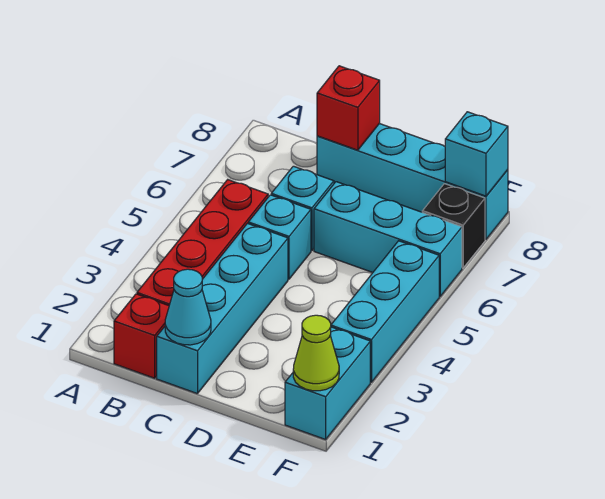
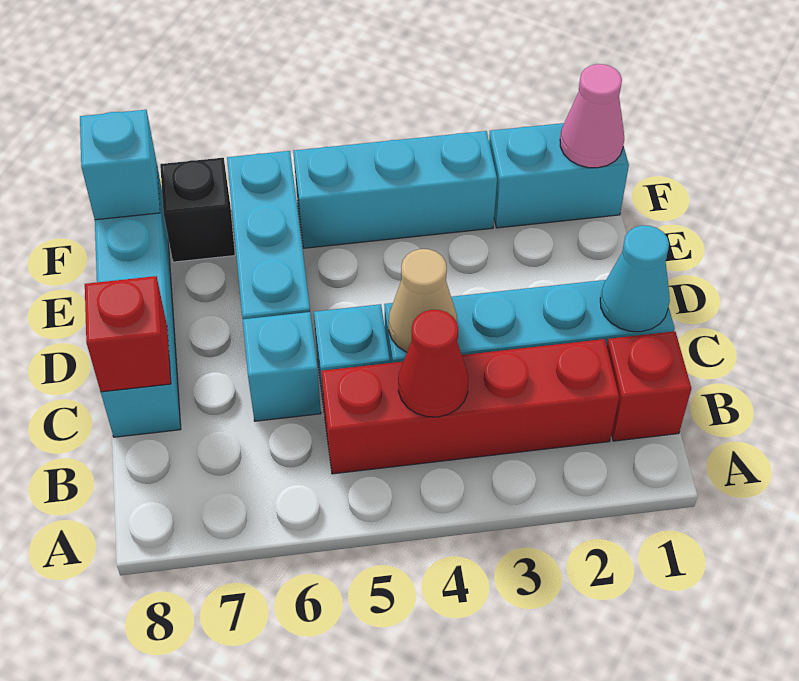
none -> red 1x1 cone [398,310,468,417]
none -> tan 1x1 cone [389,249,457,352]
lime 1x1 cone [293,315,339,391] -> pink 1x1 cone [560,64,624,168]

